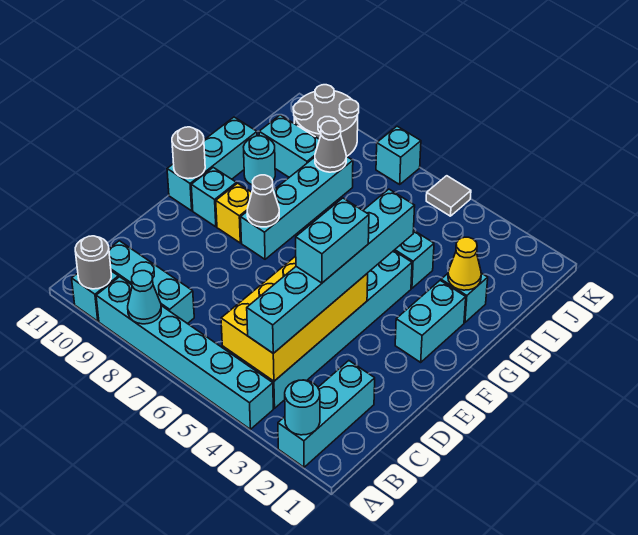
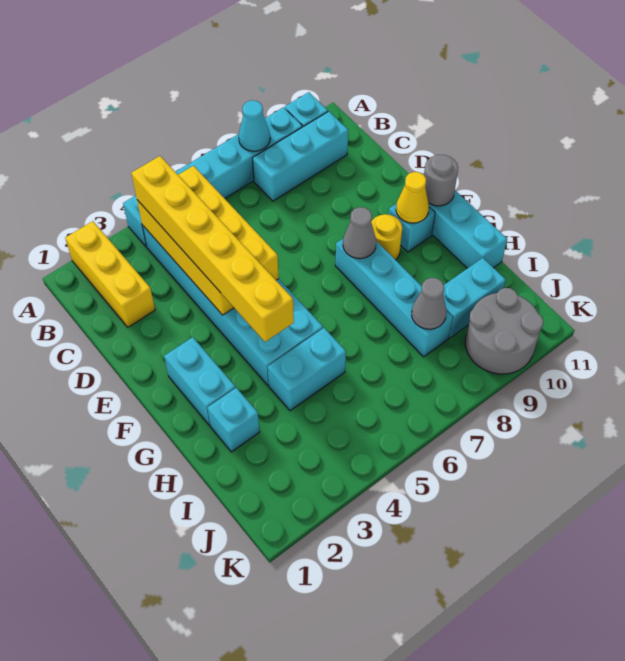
cyan 1x3 brick [278,361,375,467] -> yellow 1x3 brick [65,221,155,327]
cyan 1x1 round brick [285,380,320,435] -> none
grey 1x1 round brick [75,236,111,289] -> none
cyan 1x6 brick [247,189,415,353] -> yellow 1x6 brick [131,156,294,342]
cyan 1x2 brick [296,198,369,283] -> none
yellow 1x1 brick [216,183,252,243] -> yellow 1x1 round brick [371,214,402,260]
yellow 1x1 cone [448,237,481,290] -> yellow 1x1 cone moved to [396,172,429,223]
cyan 1x1 round brick [244,136,275,185] -> none
grey 1x1 tile [426,176,471,216] -> none
cyan 1x1 brick [376,126,421,184] -> none

